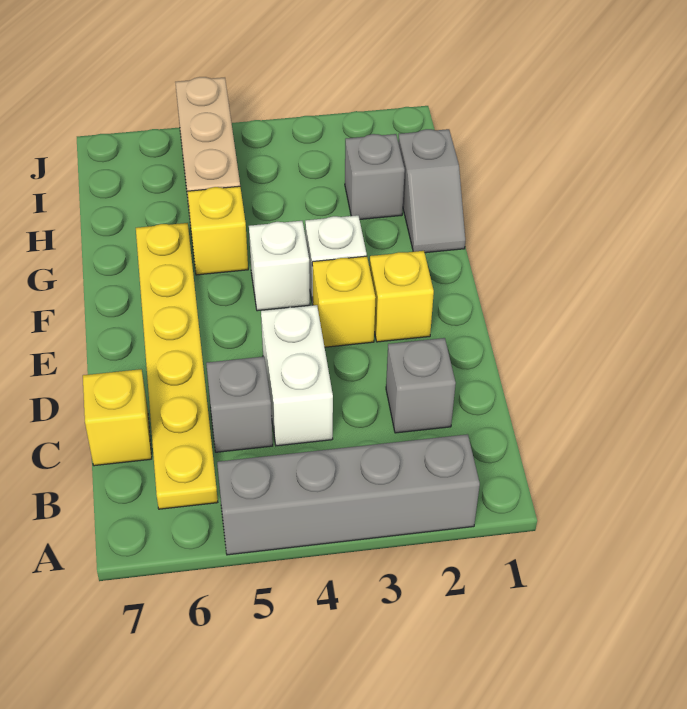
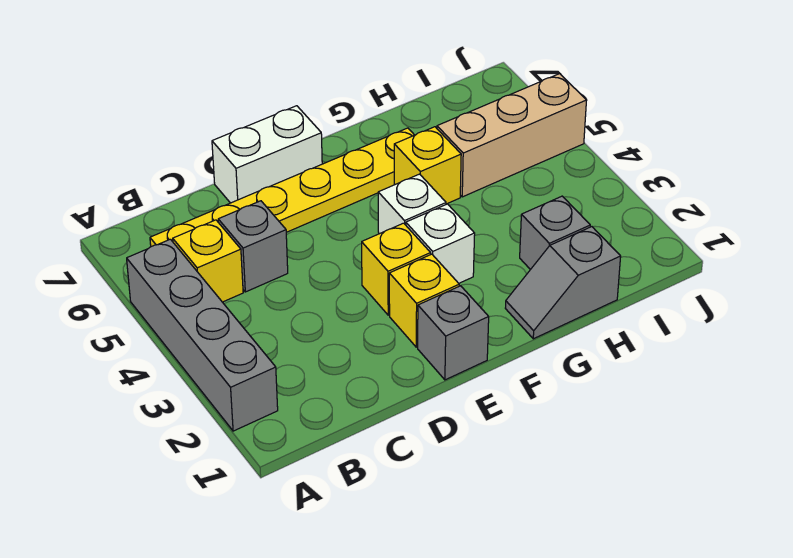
grey 1x1 brick [386,338,456,433] -> grey 1x1 brick moved to [418,286,489,380]
white 1x2 brick [261,305,333,446] -> white 1x2 brick moved to [212,106,322,203]
yellow 1x1 brick [83,369,152,466] -> yellow 1x1 brick moved to [173,220,243,302]

